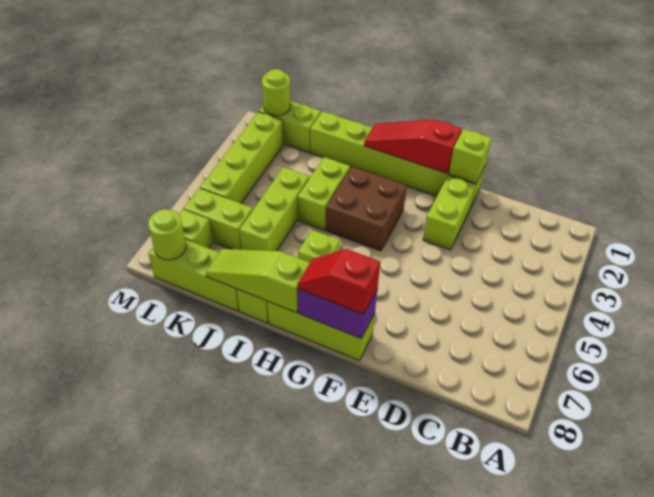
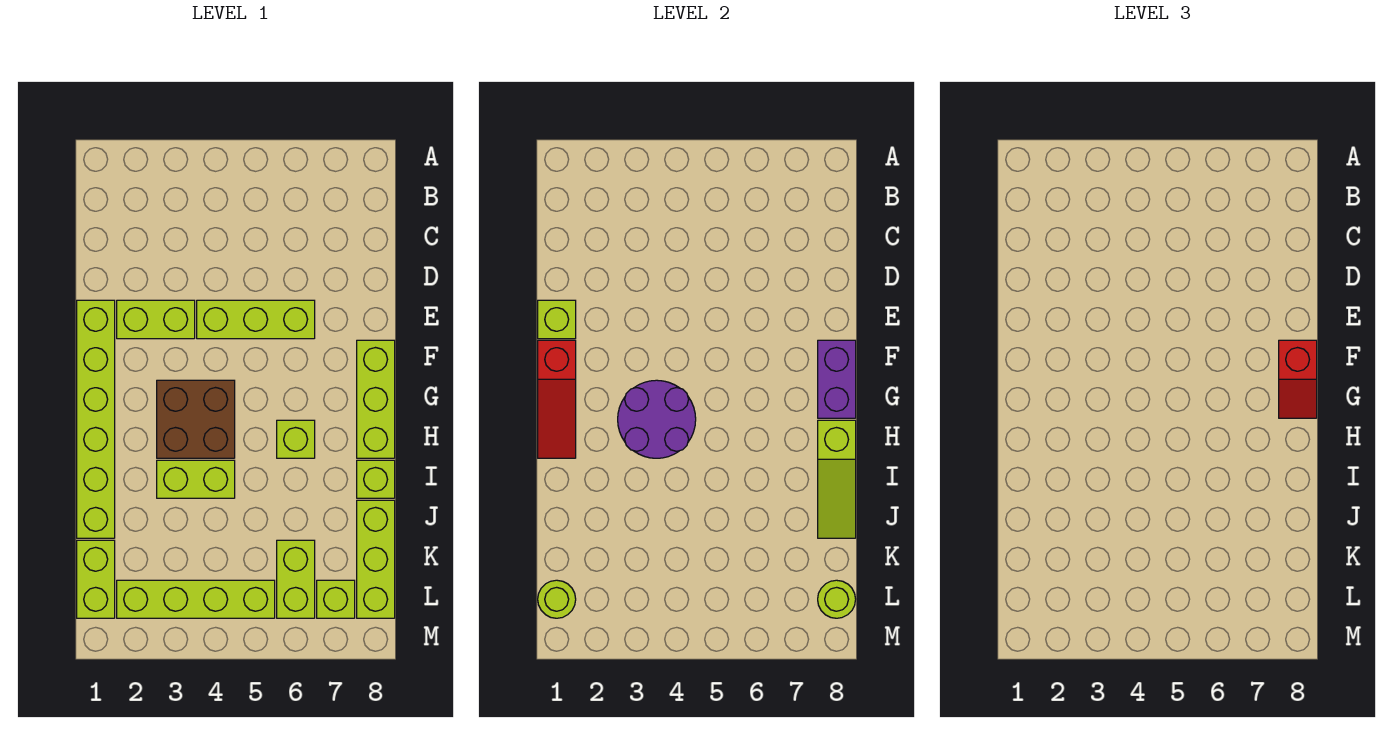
none -> purple 2x2 round brick [618,380,696,458]
lime 1x3 brick [240,167,309,251] -> lime 1x3 brick moved to [197,300,315,339]

